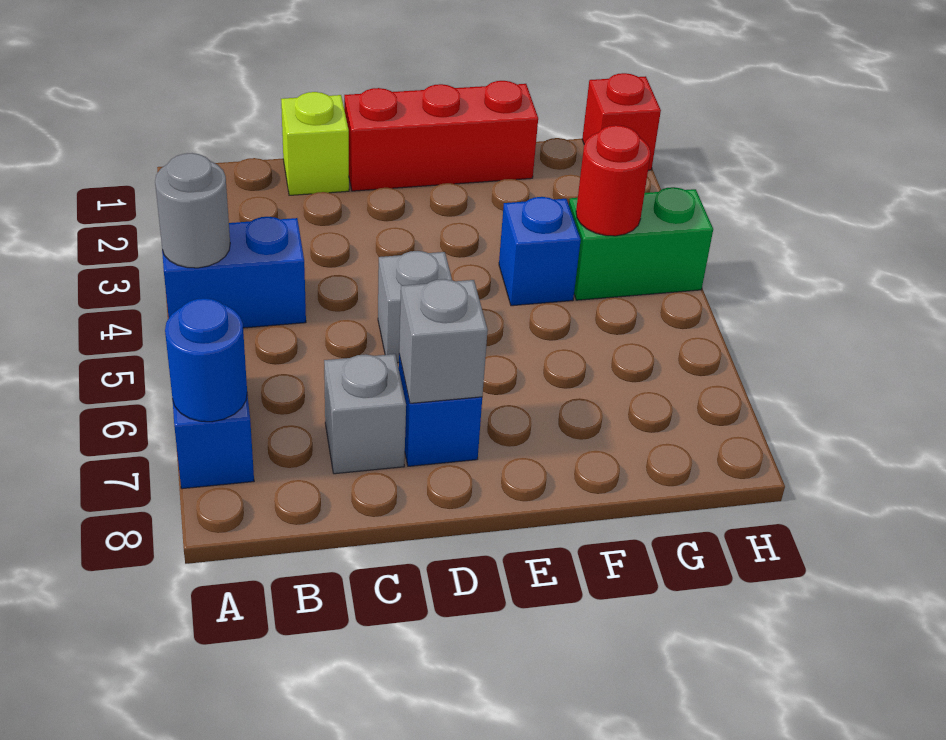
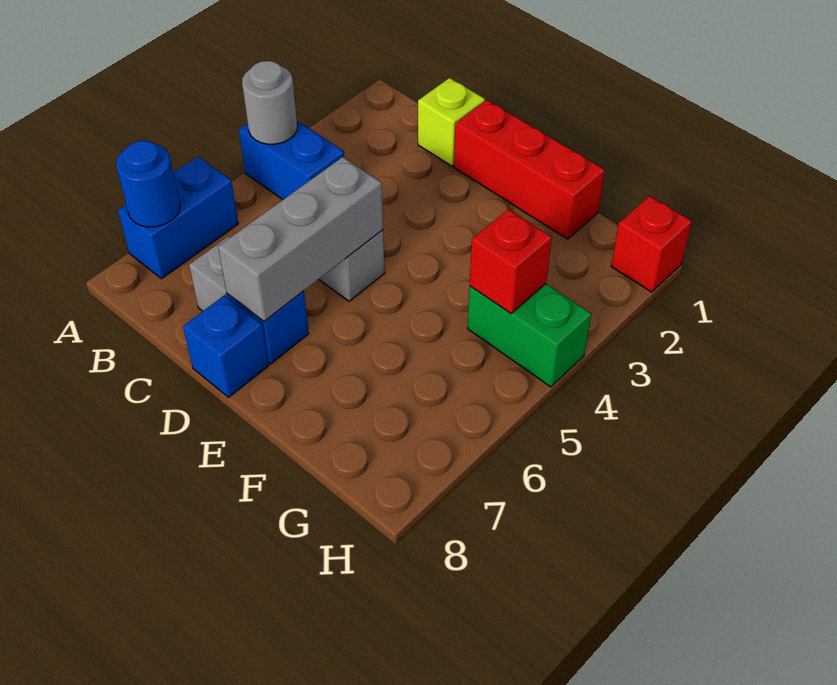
grey 1x1 brick [399,279,488,403] -> grey 1x3 brick [218,157,383,321]
blue 1x1 brick [499,197,581,306] -> blue 1x1 brick moved to [183,295,268,397]
red 1x1 round brick [576,125,651,236] -> red 1x1 brick [470,209,552,313]

